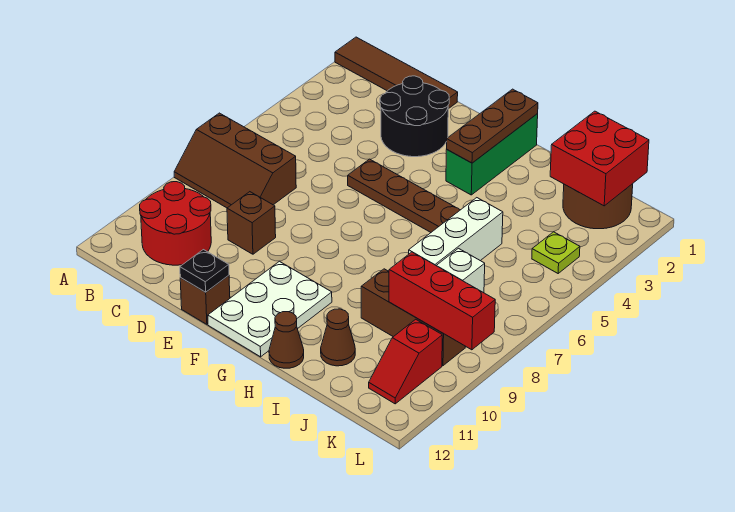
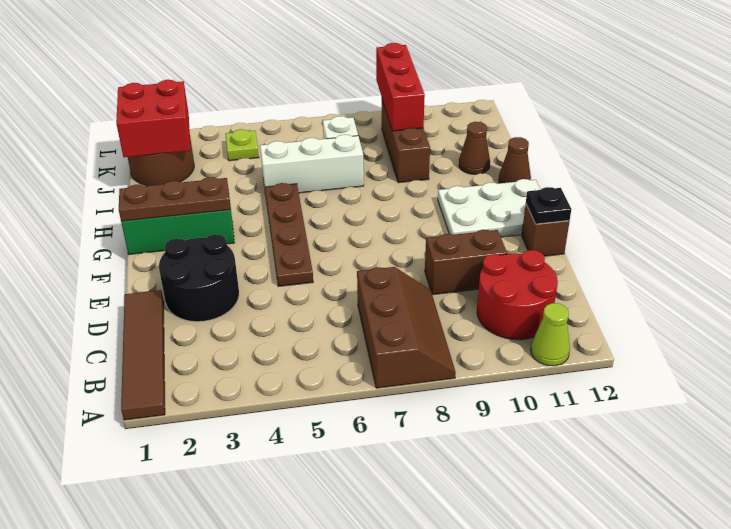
none -> lime 1x1 cone [531,303,570,366]
brown 1x1 brick [227,192,276,254] -> brown 1x2 brick [425,230,507,295]
red 1x2 slope [369,319,442,404] -> none

